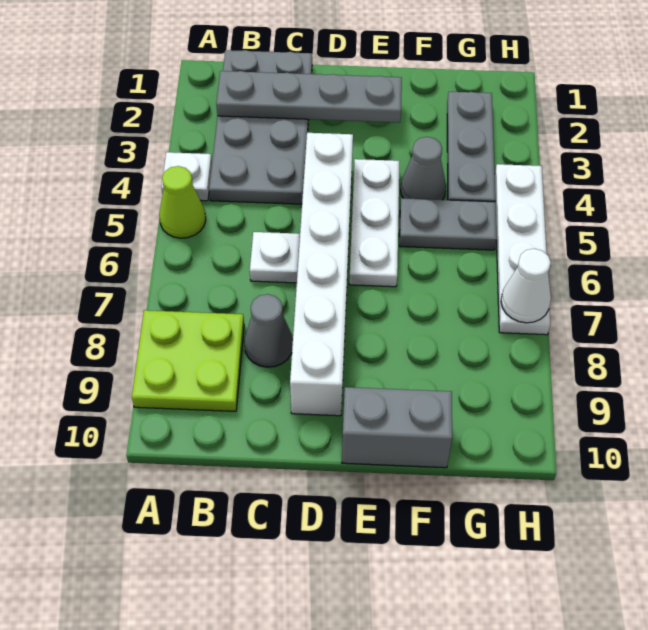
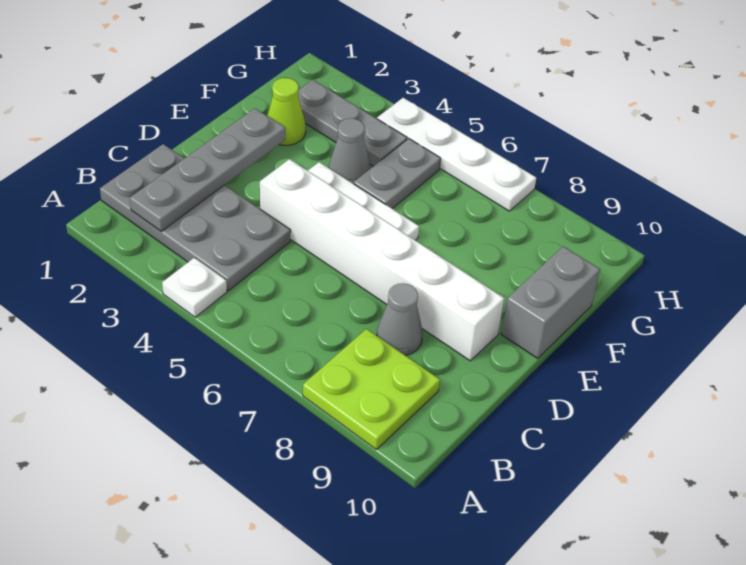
lime 1x1 cone [159,166,206,238] -> lime 1x1 cone moved to [268,78,306,145]
white 1x1 plate [250,232,300,283] -> none
white 1x1 cone [501,249,551,323] -> none

